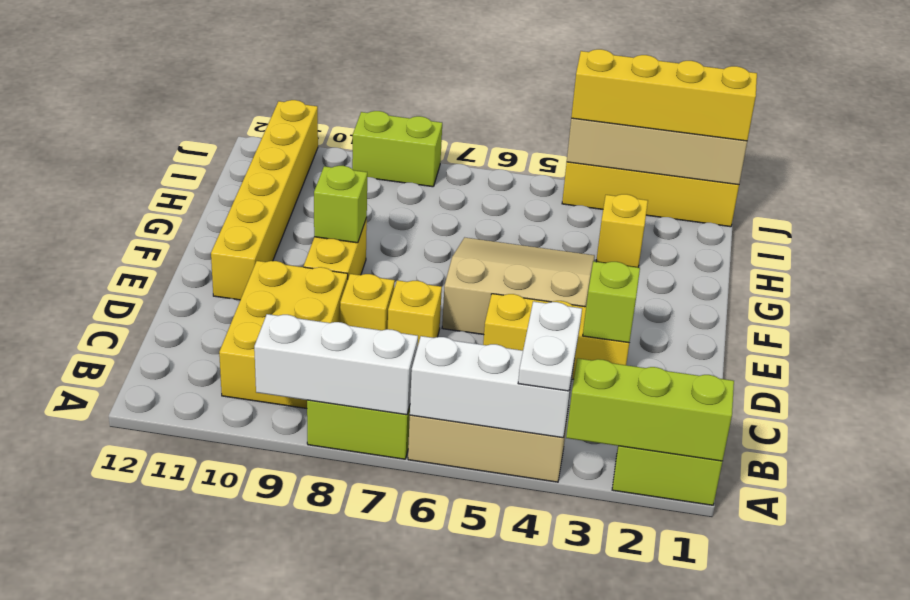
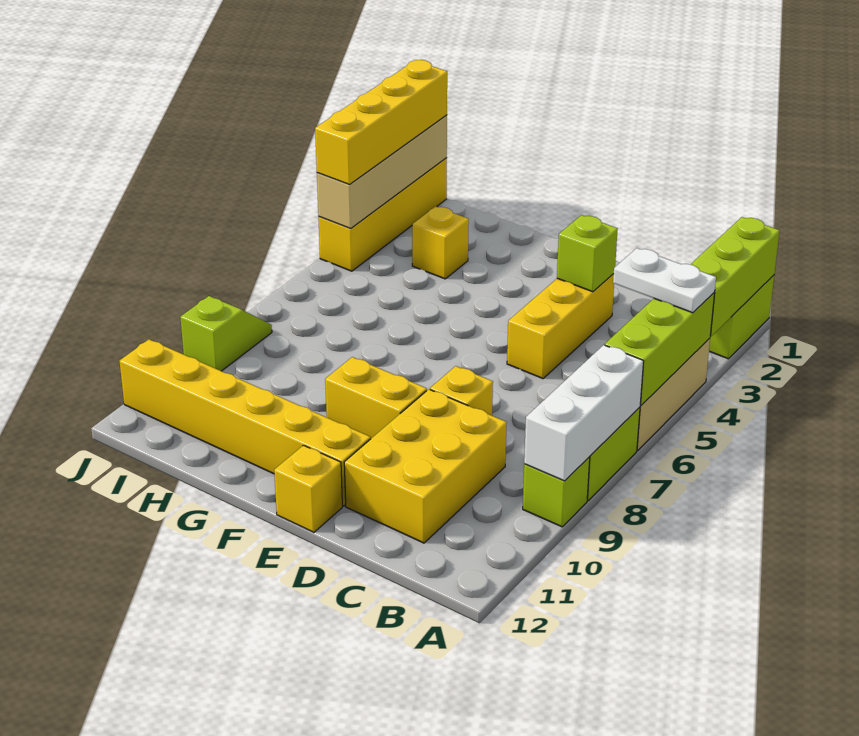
white 1x3 brick [410,336,574,438] -> lime 1x3 brick [605,293,715,405]
yellow 2x3 brick [219,261,348,408] -> yellow 2x3 brick turned to [344,389,507,543]
yellow 1x1 brick [388,280,442,344] -> yellow 1x1 brick moved to [274,445,342,532]
tan 3x3 slope [442,237,595,335] -> none
lime 1x1 brick [314,166,367,243] -> lime 1x1 brick moved to [523,457,590,527]
lime 1x2 brick [352,111,442,187] -> lime 1x2 slope [180,296,272,371]

